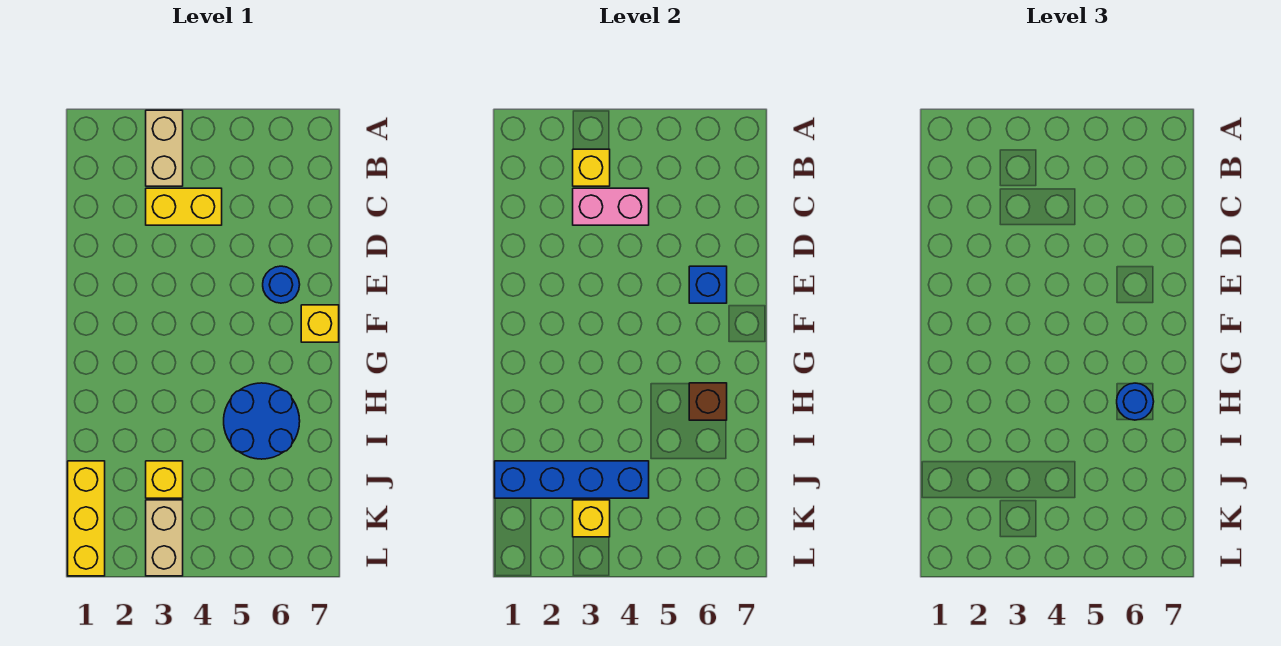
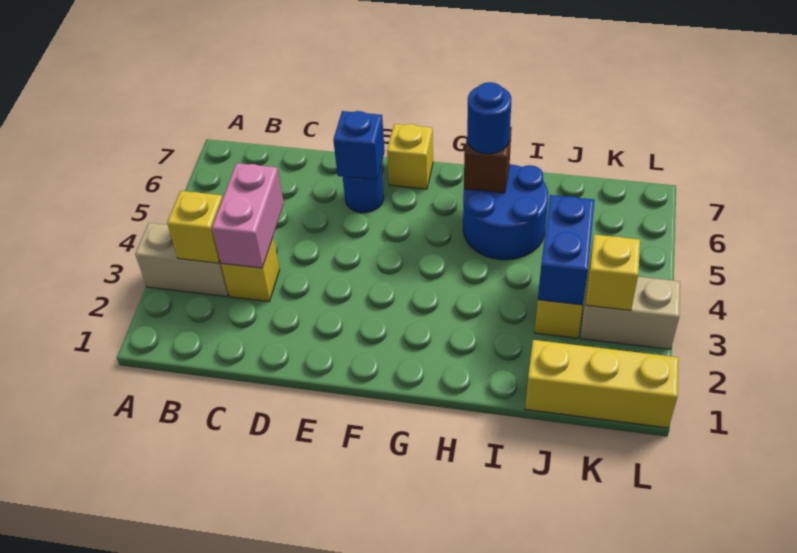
yellow 1x2 brick [146,188,222,225] -> yellow 1x1 brick [221,238,280,302]
blue 1x4 brick [495,461,649,498] -> blue 1x2 brick [538,195,595,305]

